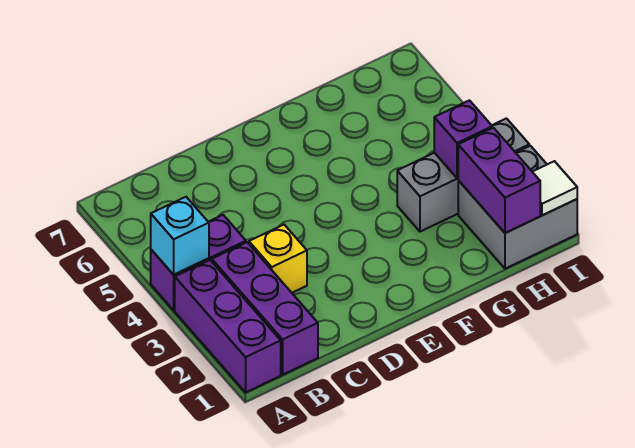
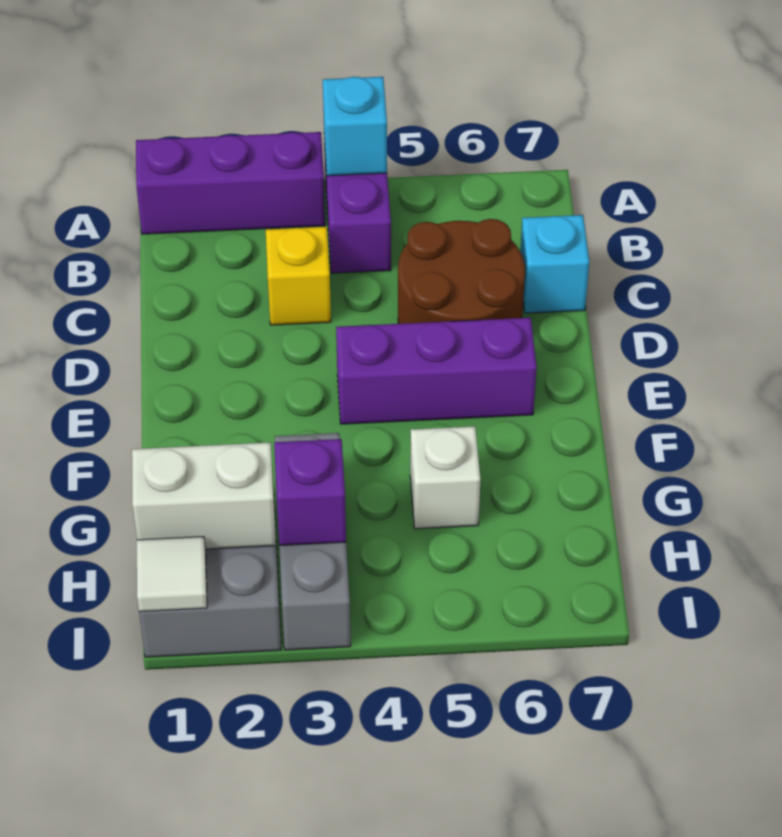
purple 1x3 brick [212,242,318,375] -> purple 1x3 brick moved to [336,318,537,424]
none -> brown 2x2 round brick [398,219,525,324]
none -> cyan 1x1 brick [520,215,589,313]
none -> white 1x1 brick [410,426,480,529]
purple 1x2 brick [458,128,540,233] -> white 1x2 brick [132,442,276,549]

